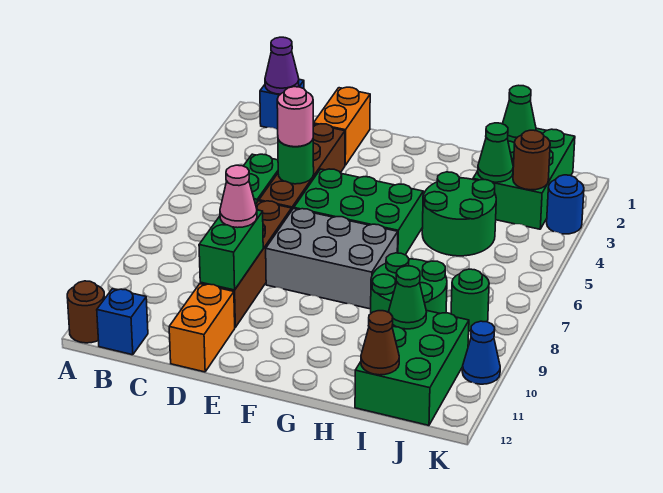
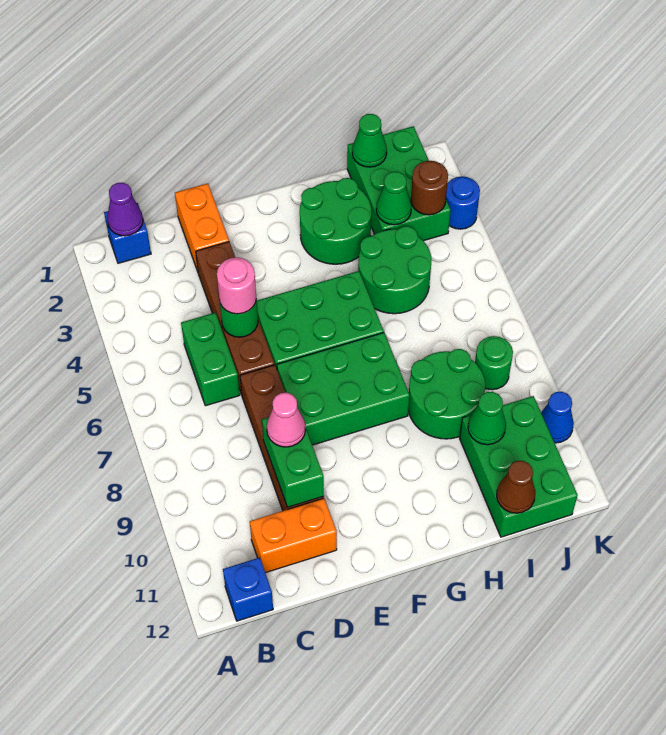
brown 1x1 round brick [67,281,105,343] -> none
orange 1x2 brick [169,284,235,372] -> orange 1x2 brick turned to [250,498,337,573]
grey 2x3 brick [266,209,398,309] -> green 2x3 brick [277,333,410,445]
none -> green 2x2 round brick [300,178,371,264]

